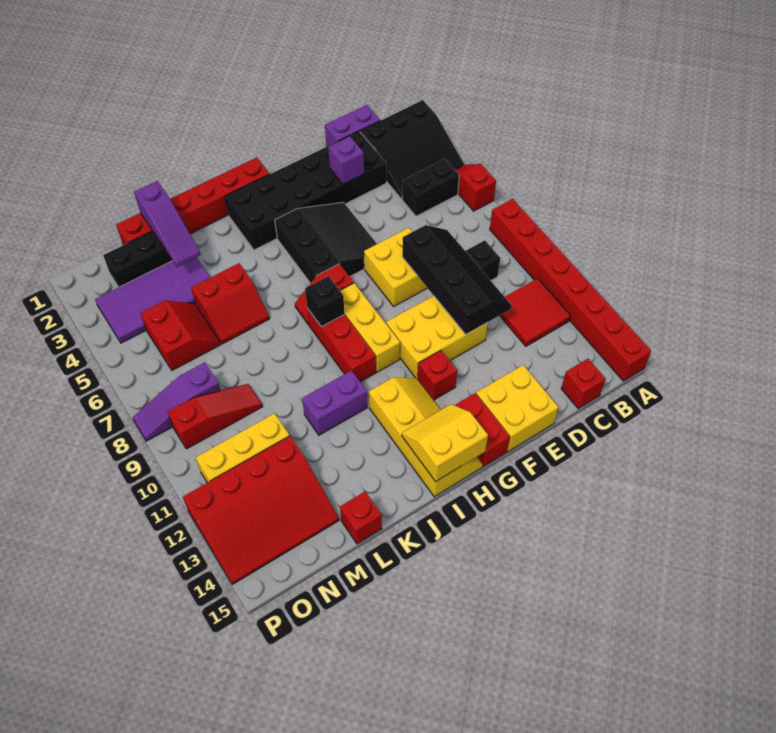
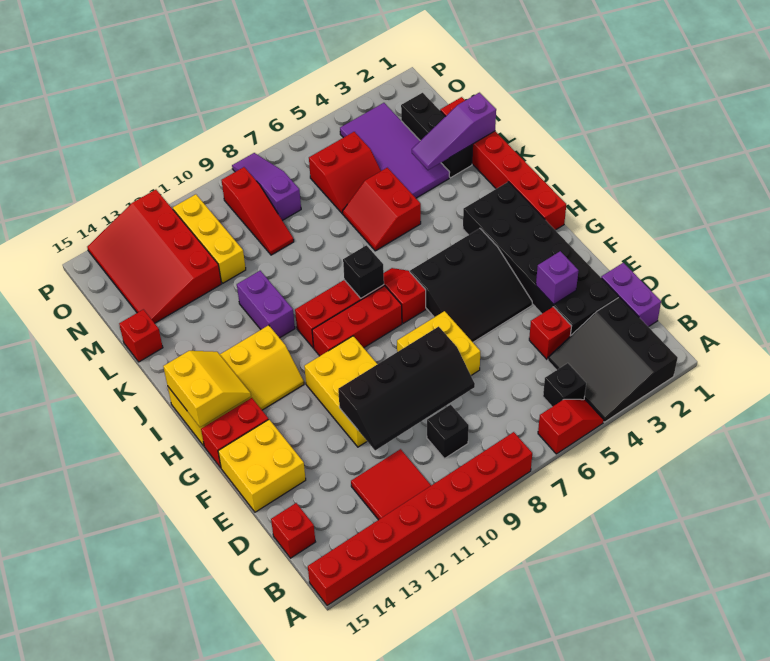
black 1x2 brick [402,159,459,216] -> black 1x1 brick [543,363,586,407]
red 1x1 brick [418,350,457,400] -> red 1x1 brick moved to [529,307,571,359]
yellow 1x3 brick [340,283,400,372] -> red 1x3 brick [312,286,402,356]

